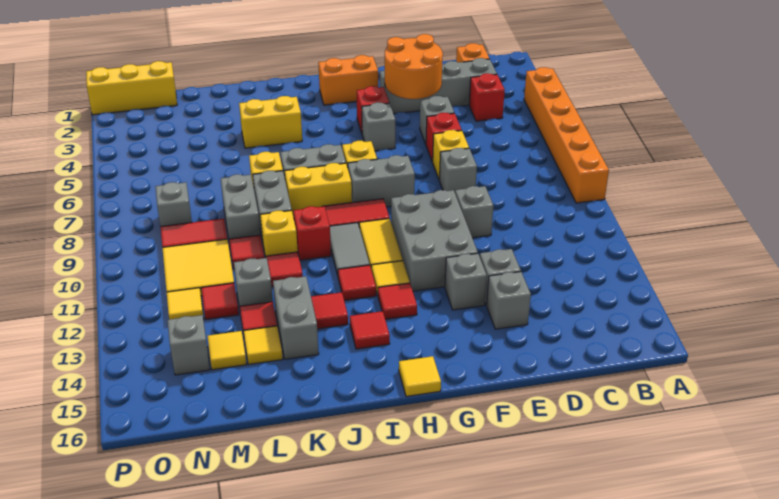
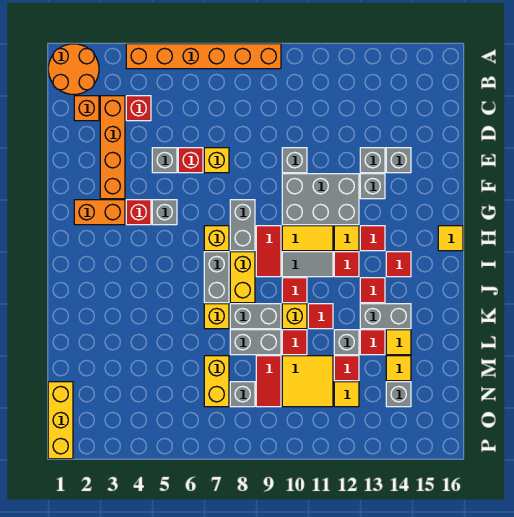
grey 1x4 brick [380,58,497,114] -> orange 1x4 brick [100,96,125,199]
orange 2x2 round brick [385,34,443,99] -> orange 2x2 round brick moved to [48,44,99,95]
grey 1x1 brick [440,148,477,192] -> none
orange 1x2 brick [318,55,378,105] -> orange 1x2 brick turned to [74,200,125,225]
yellow 1x2 brick [239,96,302,148] -> yellow 1x2 brick moved to [204,356,229,407]
red 1x1 brick [293,206,331,260] -> red 1x1 tile [282,278,307,303]

